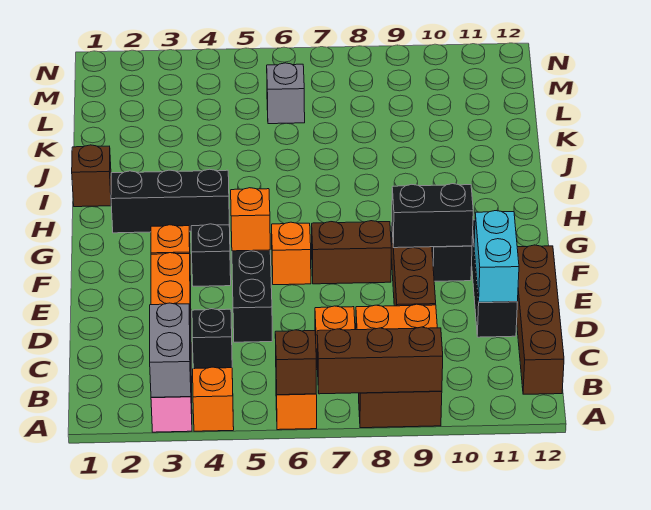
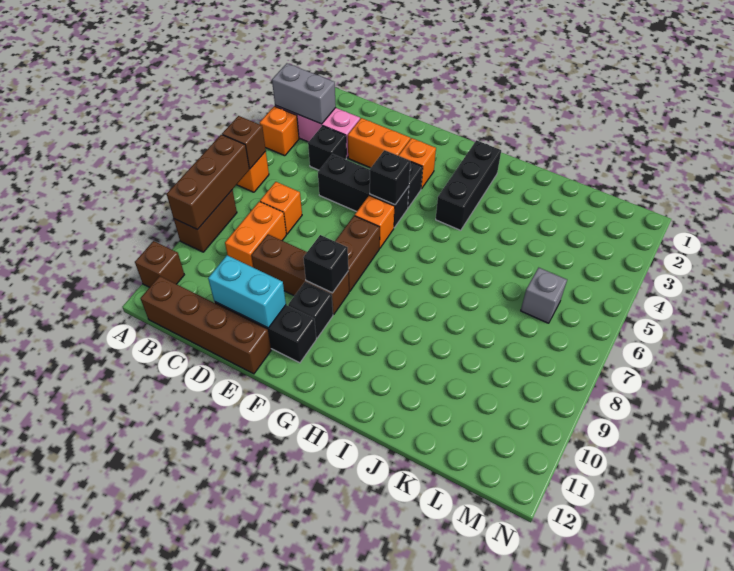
orange 1x1 brick [231,188,270,251] -> black 1x1 brick [370,150,410,205]
black 1x2 brick [392,184,473,248] -> black 1x1 brick [303,235,348,293]
brown 1x1 brick [72,145,111,207] -> brown 1x1 brick moved to [135,241,184,287]

